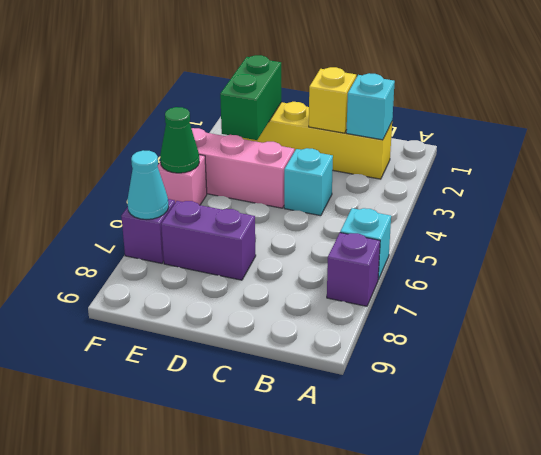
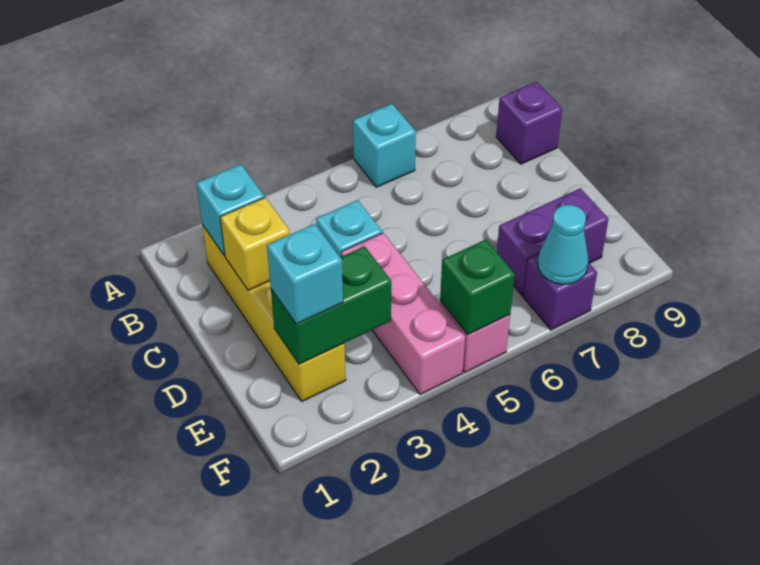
purple 1x1 brick [327,233,380,306] -> purple 1x1 brick moved to [496,82,562,164]
purple 1x2 brick [161,201,256,280] -> purple 1x2 brick turned to [497,188,608,296]
none -> cyan 1x1 brick [267,224,343,324]
green 1x1 cone [160,107,199,173] -> green 1x1 brick [440,240,515,335]

